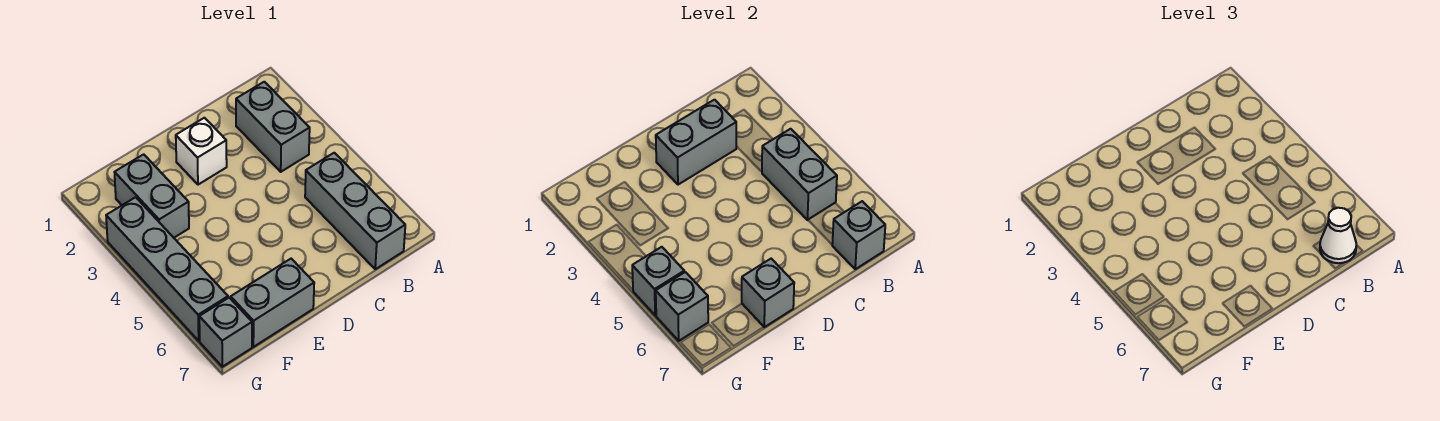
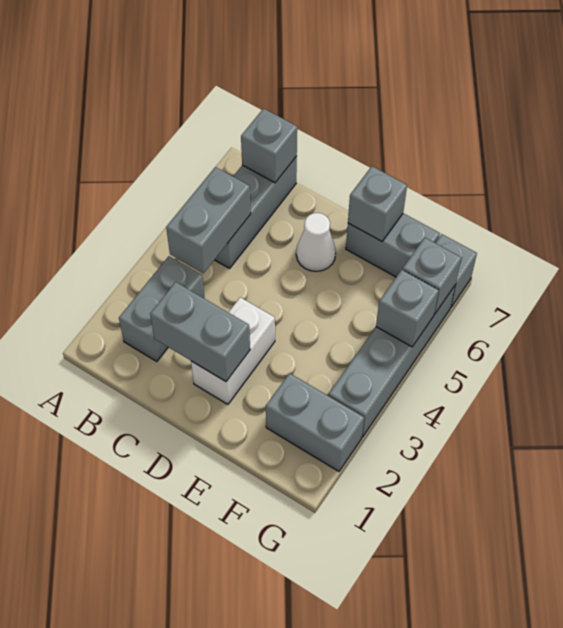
white 1x1 cone [1320,208,1356,263] -> white 1x1 cone moved to [296,213,336,271]
white 1x1 brick [176,118,227,185] -> white 1x2 brick [191,297,275,404]
grey 1x2 brick [115,154,189,238] -> grey 1x2 brick turned to [266,373,364,471]

